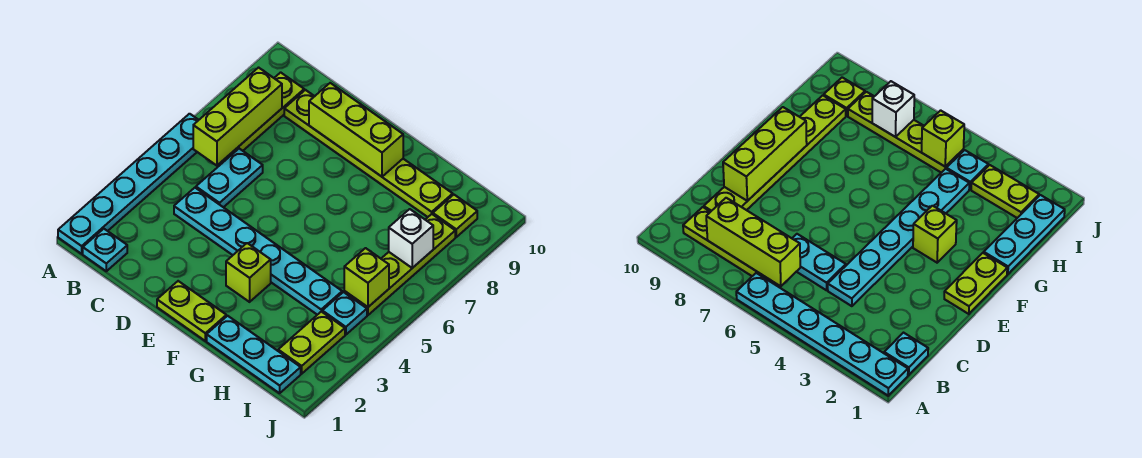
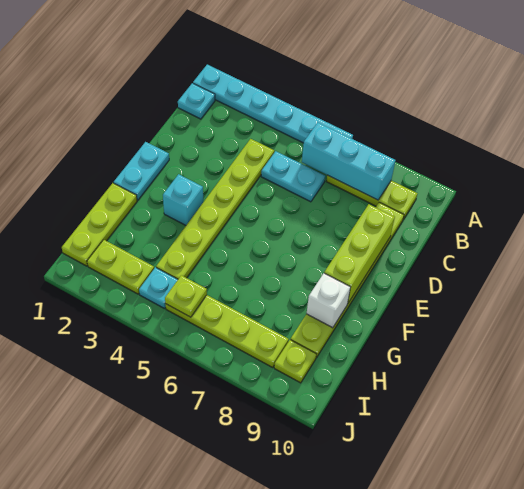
lime 1x3 brick [193,68,282,166] -> cyan 1x3 brick [302,123,395,200]
cyan 1x6 plate [174,188,342,315] -> lime 1x6 plate [156,139,274,279]
lime 1x2 plate [157,281,226,341] -> cyan 1x2 plate [114,142,169,200]
lime 1x1 brick [226,243,271,302] -> cyan 1x1 brick [163,174,203,225]
cyan 1x3 plate [207,316,301,393] -> lime 1x3 plate [62,183,137,266]
lime 1x1 brick [344,248,389,307] -> lime 1x1 plate [165,275,207,317]
white 1x1 brick [389,209,433,268] -> white 1x1 brick moved to [306,273,350,328]

